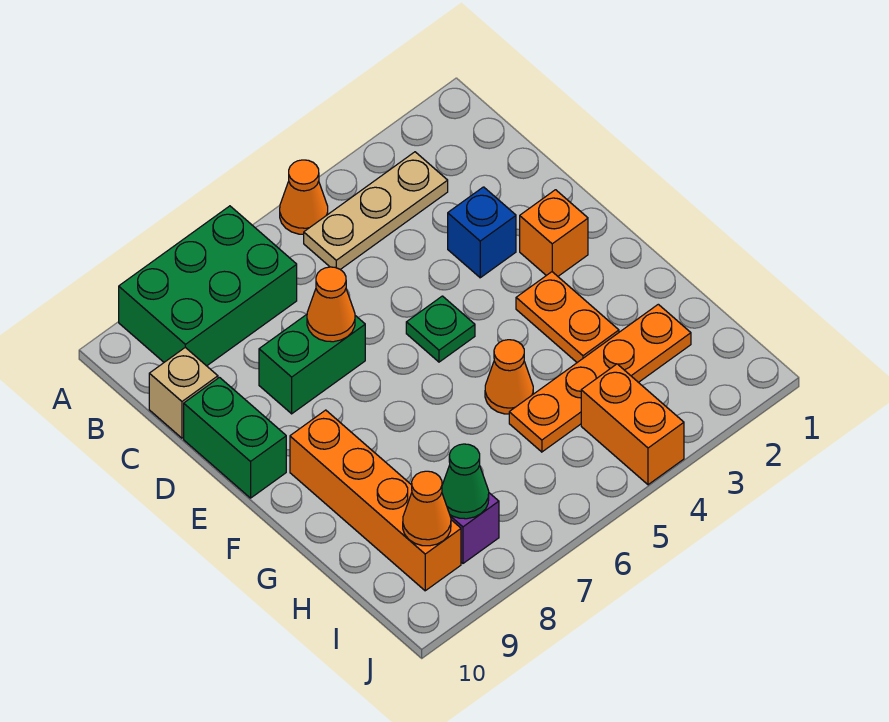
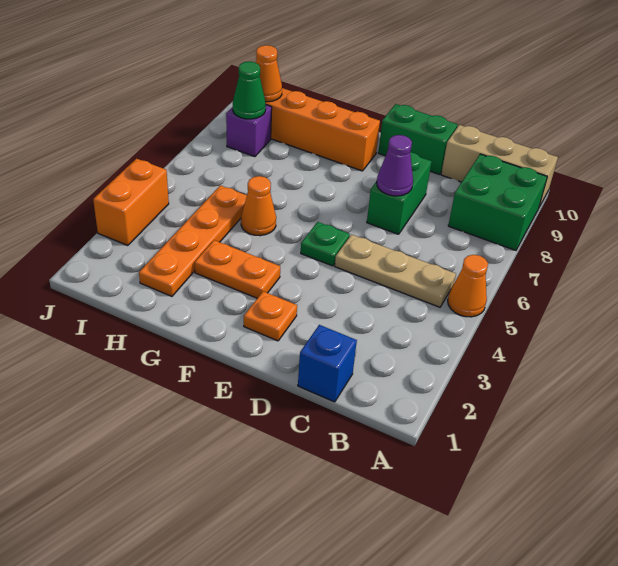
green 2x3 brick [119,206,297,366] -> green 2x2 brick [448,154,547,250]
tan 1x3 plate [304,152,448,269] -> tan 1x3 plate turned to [335,235,456,307]
tan 1x1 brick [149,347,218,438] -> tan 1x3 brick [441,125,558,207]
blue 1x1 brick [448,187,516,278] -> blue 1x1 brick moved to [298,325,357,402]
orange 1x1 cone [307,267,355,342] -> purple 1x1 cone [377,135,413,196]
orange 1x1 brick [520,190,588,276] -> orange 1x1 plate [244,291,297,341]
orange 1x2 brick [581,364,684,485] -> orange 1x2 brick turned to [93,159,169,246]

